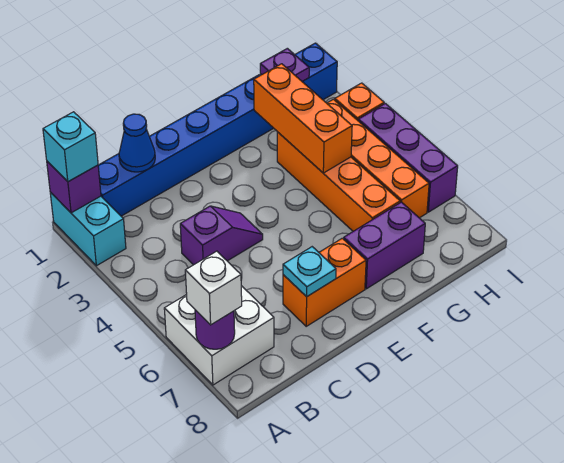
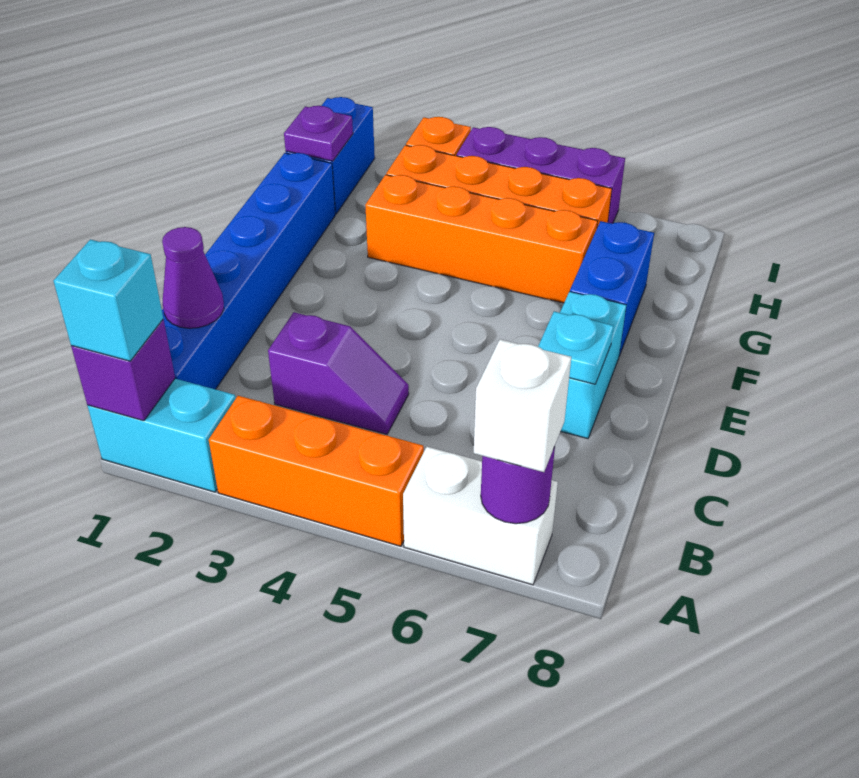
white 2x2 brick [164,286,274,385] -> white 1x2 brick [403,447,558,585]
blue 1x1 cone [119,114,155,172] -> purple 1x1 cone [162,227,224,328]
purple 1x2 slope [180,206,263,265] -> purple 1x2 slope turned to [268,312,409,434]
orange 1x2 brick [283,238,366,326] -> cyan 1x2 brick [560,292,626,439]
purple 1x2 brick [344,202,425,289] -> blue 1x2 brick [570,221,654,356]
orange 1x3 brick [254,64,352,173] -> orange 1x3 brick moved to [209,396,424,546]

